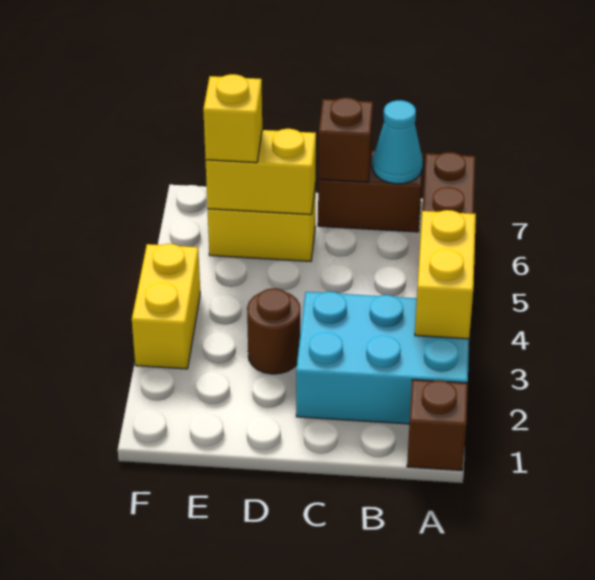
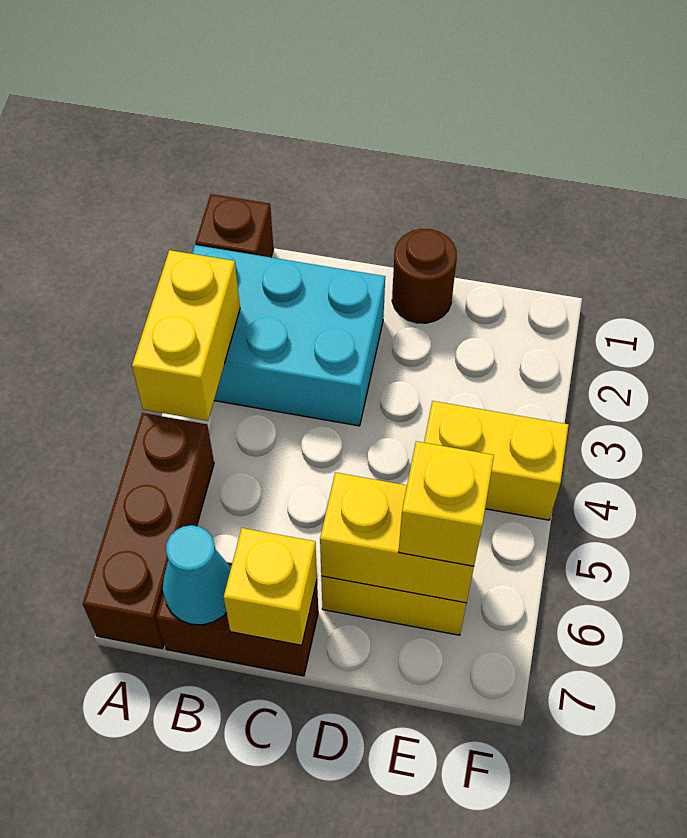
brown 1x1 brick [318,97,373,182] -> yellow 1x1 brick [224,528,317,645]
brown 1x1 round brick [247,288,300,374] -> brown 1x1 round brick moved to [392,229,457,323]
yellow 1x2 brick [132,244,200,369] -> yellow 1x2 brick turned to [424,401,569,520]

